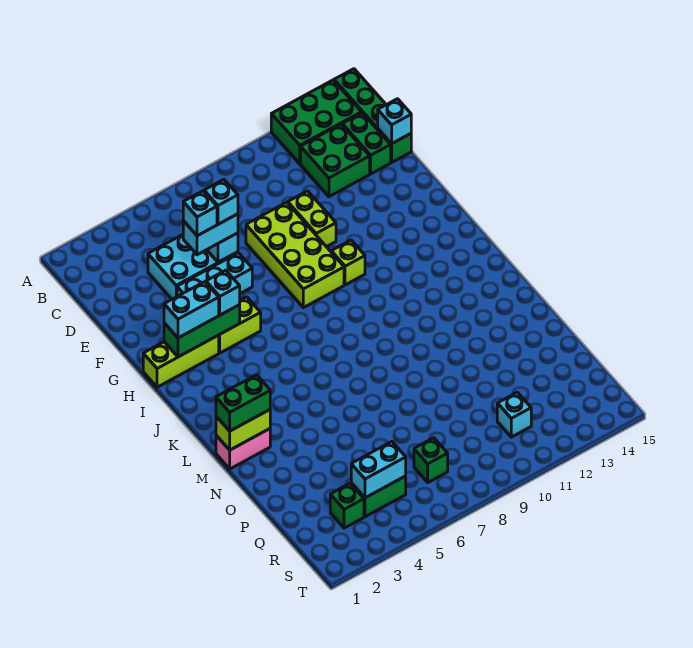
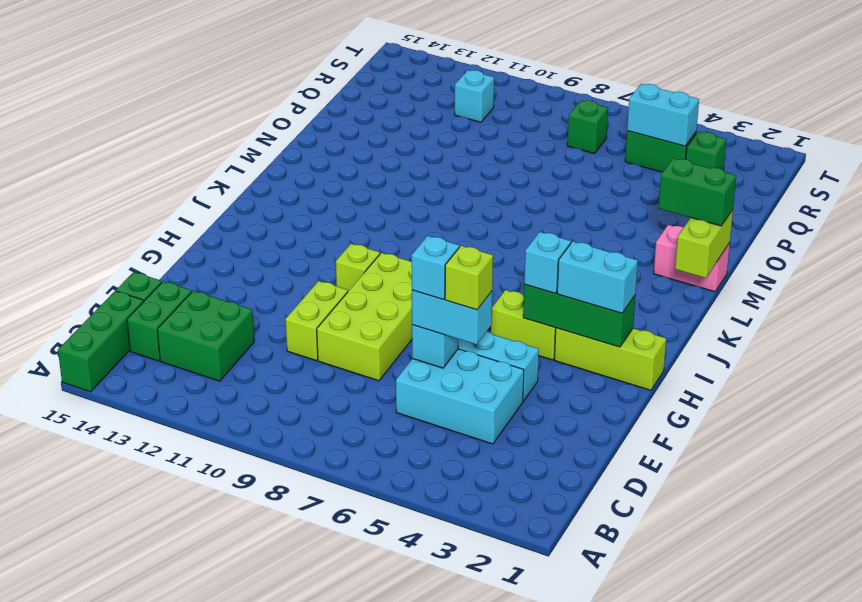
green 2x3 brick [271,80,362,164] -> none
cyan 1x1 brick [378,99,411,144] -> none
cyan 1x1 brick [183,191,217,236] -> lime 1x1 brick [445,246,493,310]
lime 1x2 brick [216,410,270,450] -> lime 1x2 brick turned to [675,210,733,278]

